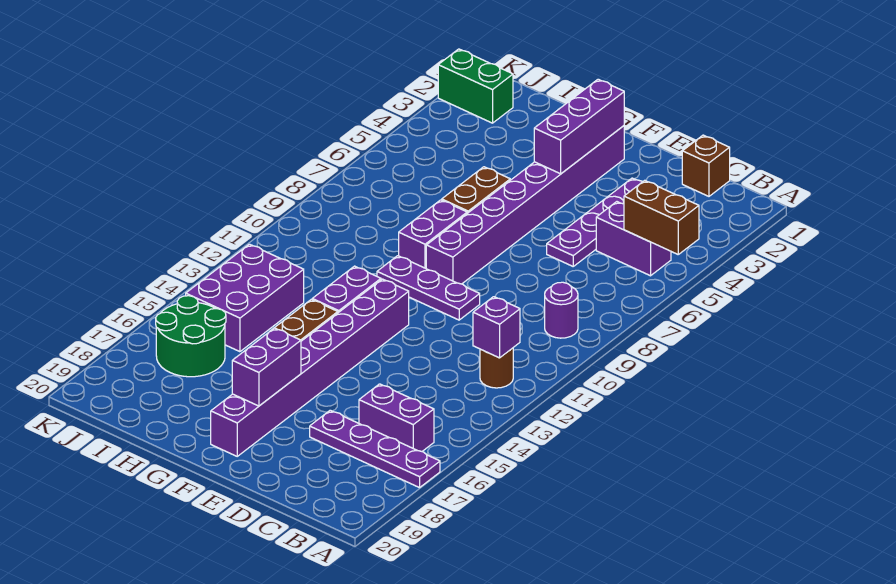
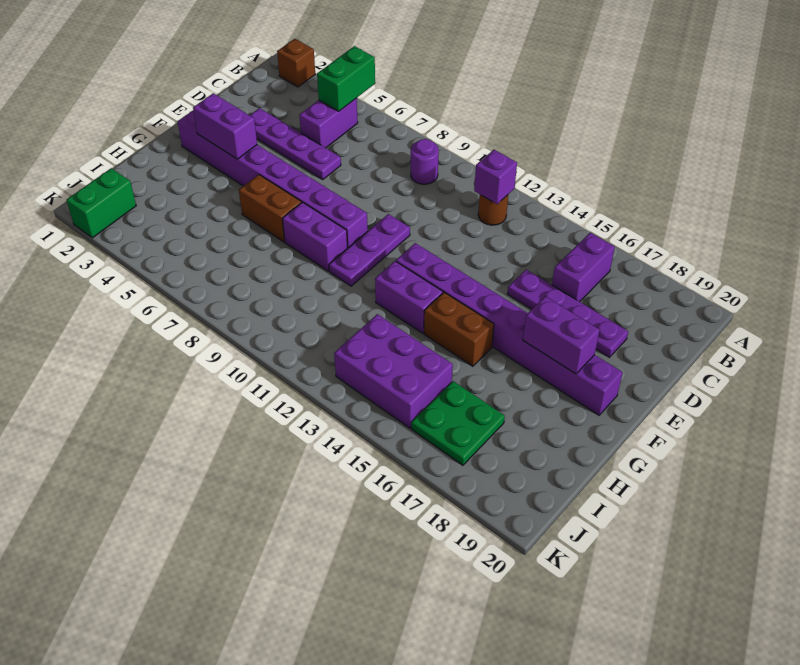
brown 1x2 brick [624,180,699,254] -> green 1x2 brick [317,46,375,111]
purple 1x4 plate [310,410,440,488] -> purple 1x4 plate turned to [507,270,628,357]
brown 1x1 brick [682,135,730,196] -> brown 1x1 brick moved to [277,39,315,87]
purple 1x3 brick [534,79,624,174] -> purple 1x2 brick [193,93,257,159]
green 2x2 round brick [156,296,226,377] -> green 2x2 plate [411,381,505,465]

